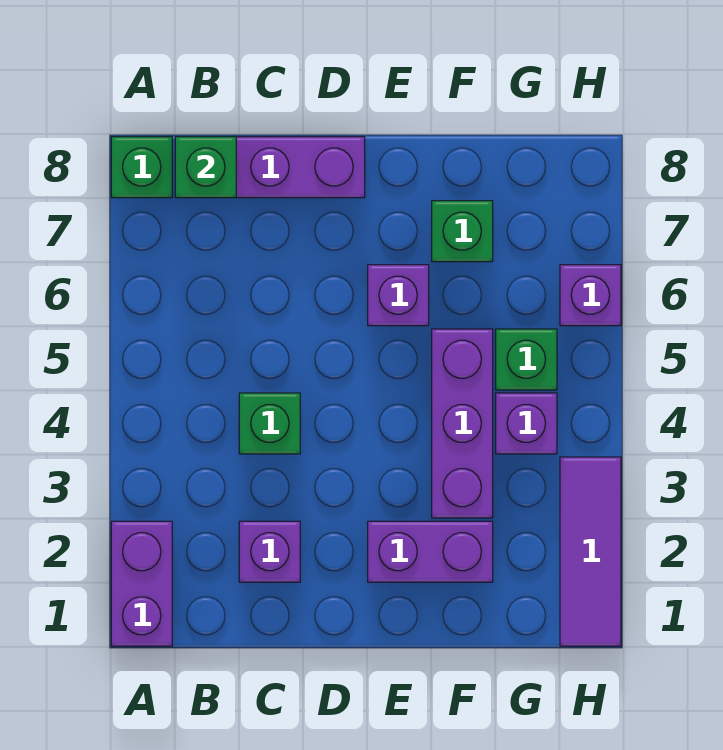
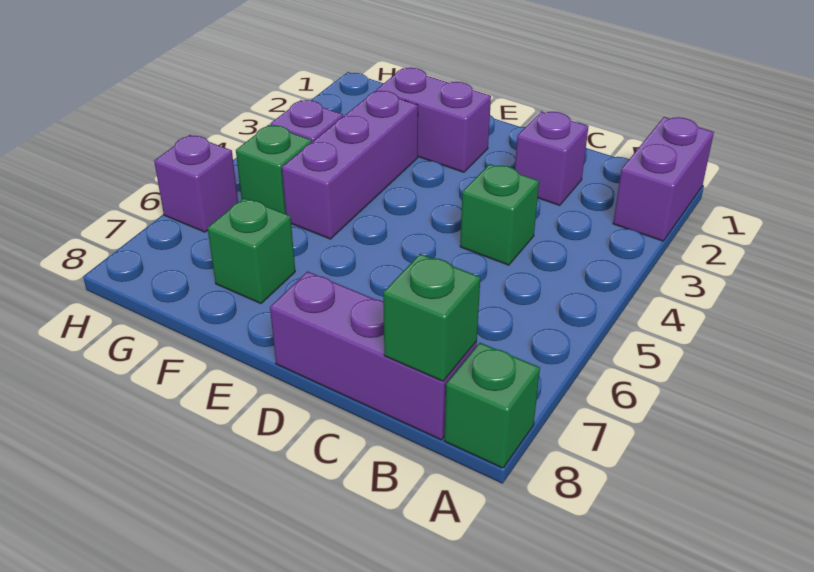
purple 1x1 brick [368,265,429,326] -> none
purple 1x3 tile [560,457,621,646] -> none

